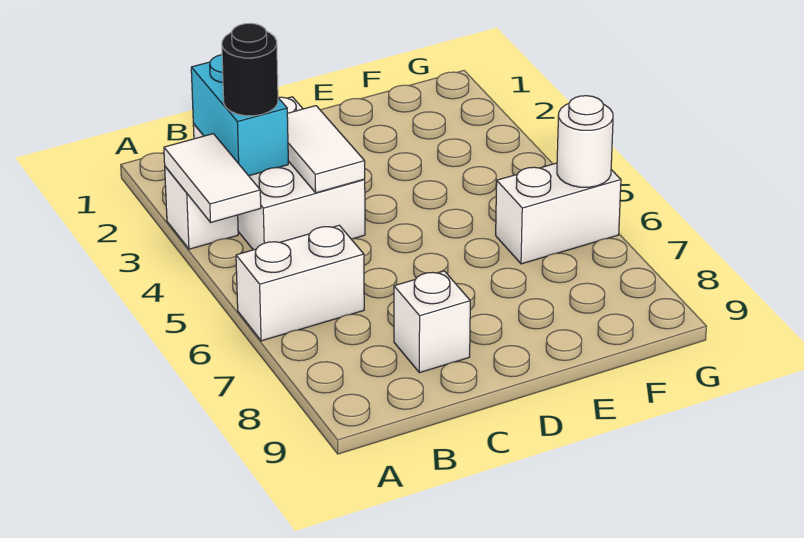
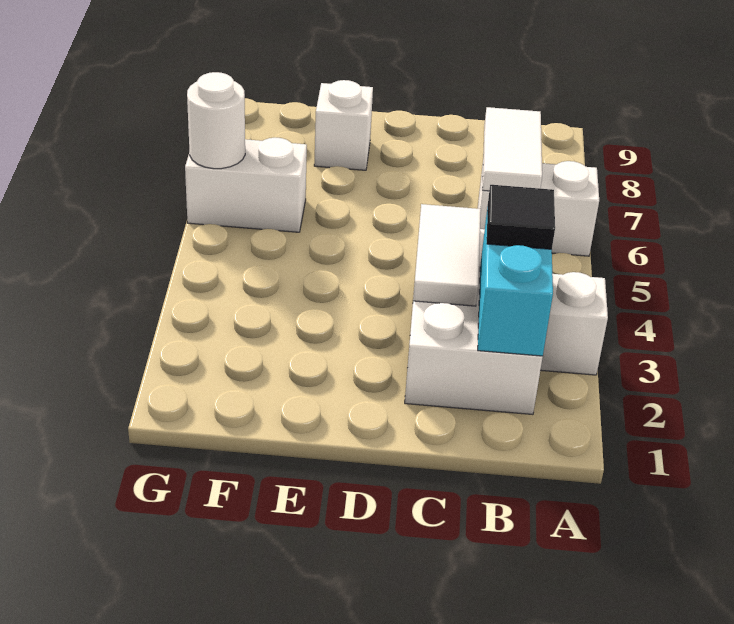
white 1x2 tile [164,134,261,222] -> white 1x2 tile moved to [482,107,542,191]
black 1x1 round brick [222,23,278,116] -> black 1x1 tile [487,185,555,249]
white 1x1 brick [394,271,470,373] -> white 1x1 brick moved to [314,80,373,170]

